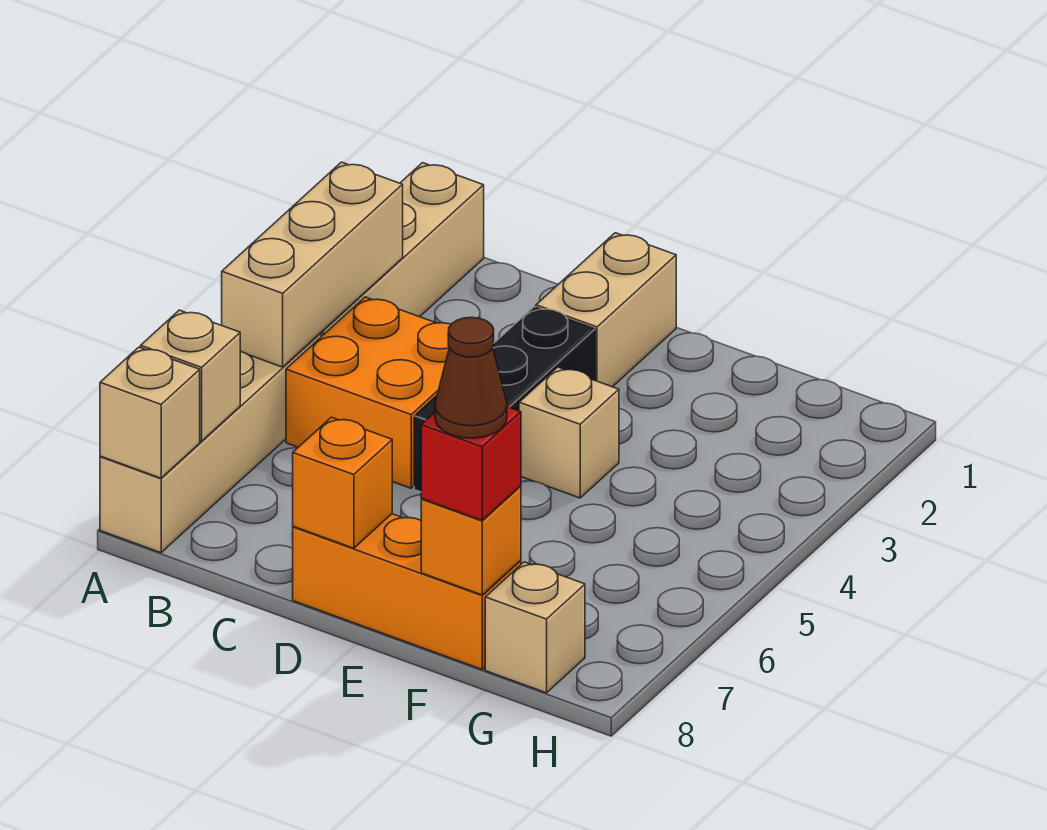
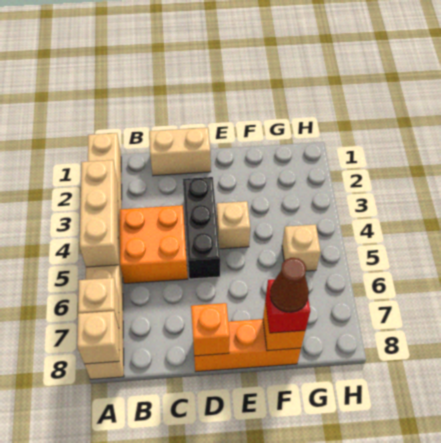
tan 1x2 brick [536,233,676,387] -> tan 1x2 brick turned to [149,128,211,176]
tan 1x1 brick [485,562,585,693] -> tan 1x1 brick moved to [282,224,321,271]

